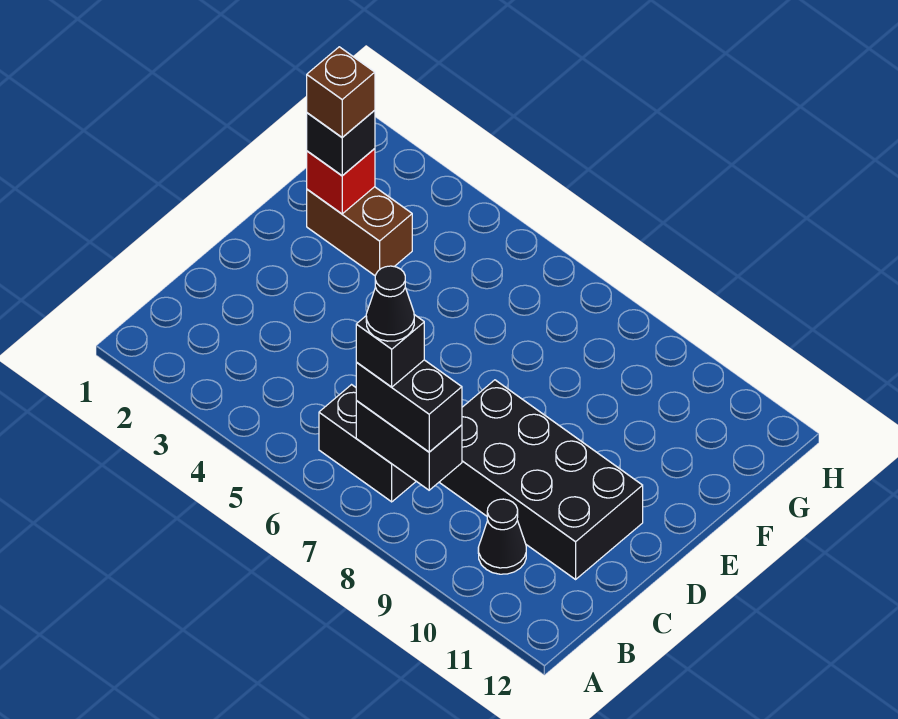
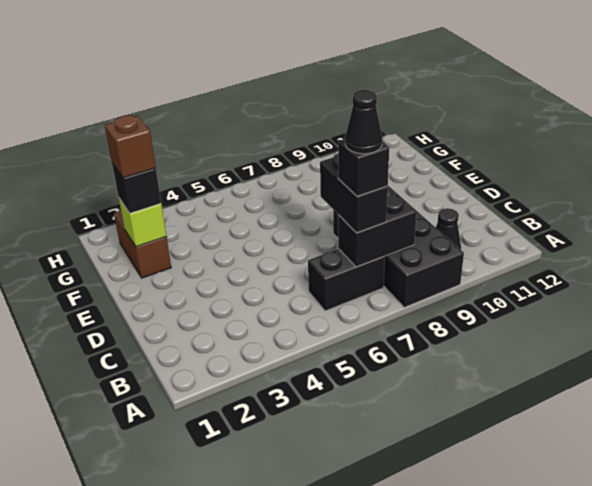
black 1x2 brick [356,360,462,452] -> black 1x2 brick turned to [320,154,388,233]
black 2x4 brick [439,380,643,579] -> black 2x4 brick turned to [333,186,464,307]
brown 1x2 brick [307,187,412,276] -> brown 1x2 brick turned to [114,211,171,278]
red 1x1 brick [307,149,375,214] -> lime 1x1 brick [119,198,166,247]

